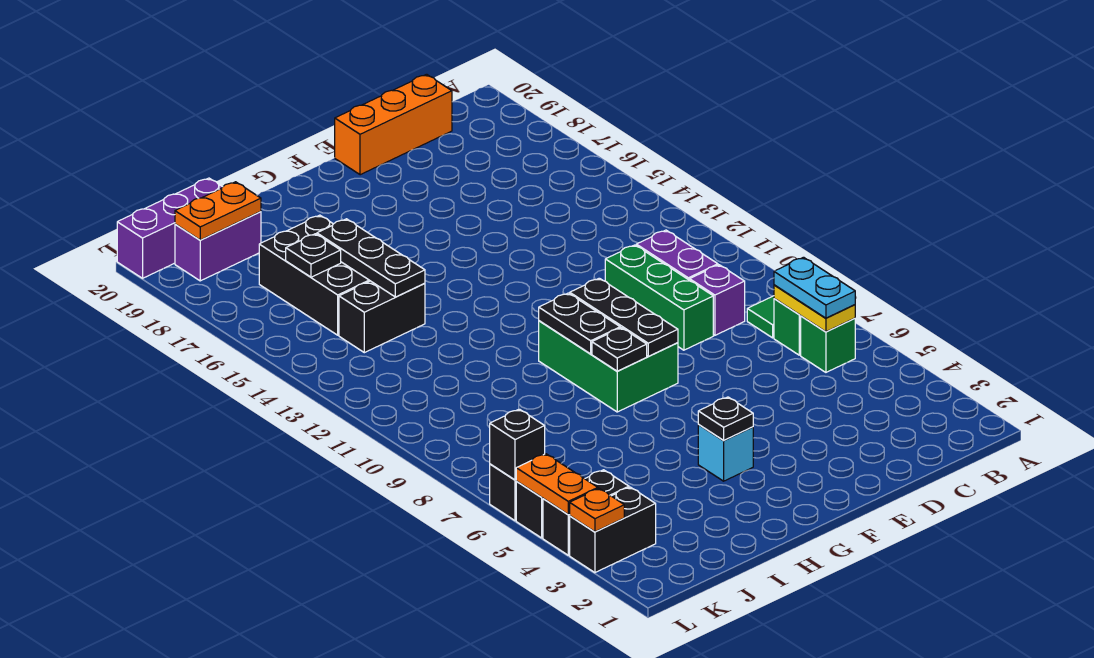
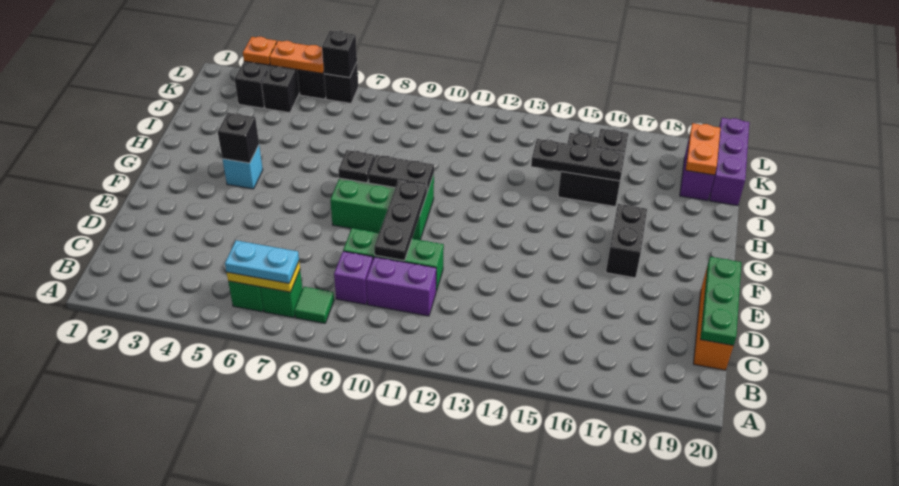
none -> green 1x3 plate [700,257,741,345]
black 1x3 plate [570,278,678,356] -> black 1x3 plate turned to [374,181,427,261]
black 1x1 plate [698,397,753,441] -> black 1x1 brick [218,113,259,163]
black 1x2 brick [339,281,425,353] -> black 1x2 brick moved to [606,204,647,278]
black 2x3 brick [259,215,370,335] -> black 2x2 brick [558,133,620,206]

